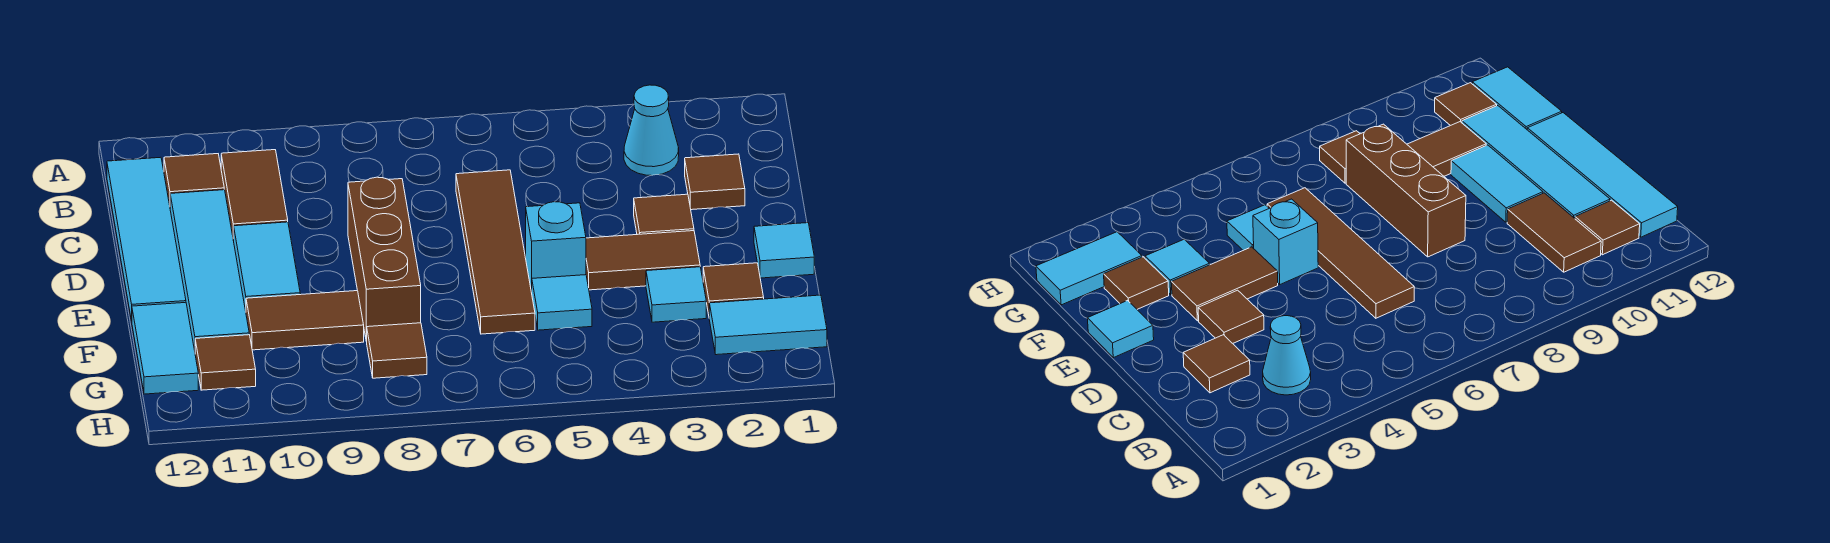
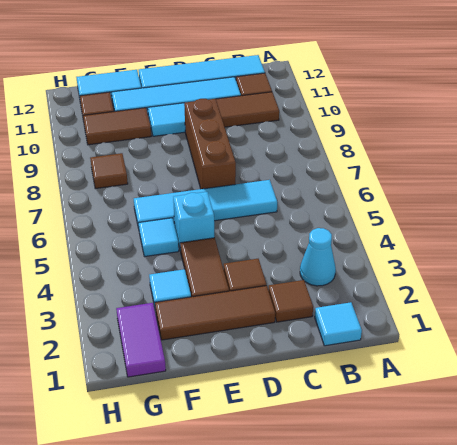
brown 1x4 tile [456,170,535,334] -> cyan 1x4 tile [134,180,277,228]
brown 1x3 brick [348,177,421,342] -> brown 1x3 brick turned to [184,99,236,189]
cyan 1x1 tile [754,223,814,278] -> cyan 1x1 tile moved to [315,302,362,346]
brown 1x1 tile [703,263,764,314] -> brown 1x3 tile [155,286,275,340]
brown 1x2 tile [246,291,364,350] -> brown 1x2 tile turned to [83,108,151,145]
cyan 1x2 tile [709,295,827,355] -> purple 1x2 tile [116,303,166,377]

